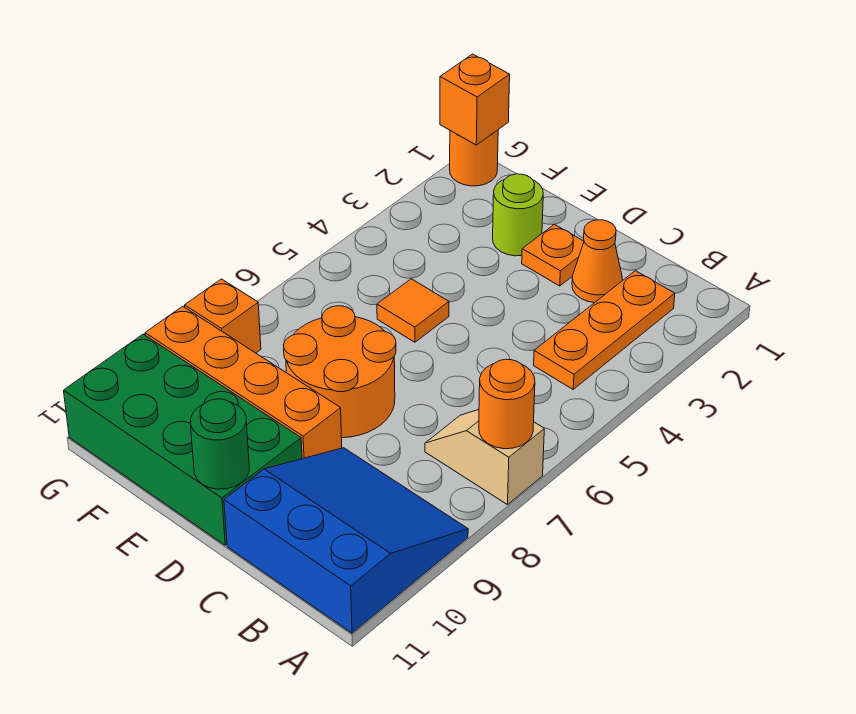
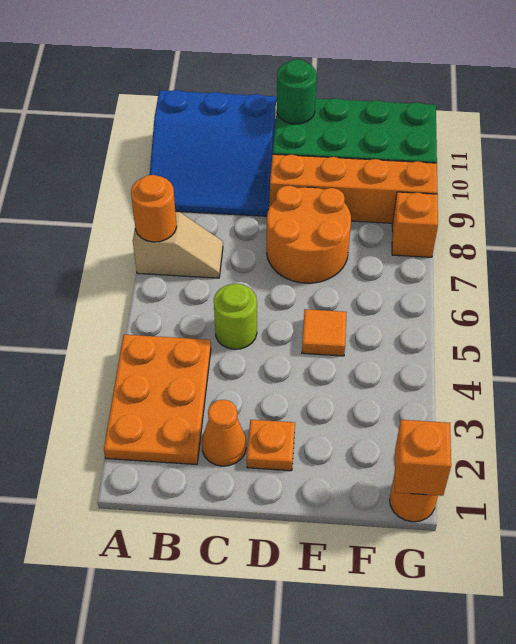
orange 1x3 plate [534,271,675,389] -> orange 2x3 plate [104,335,211,465]
lime 1x1 round brick [493,174,543,256] -> lime 1x1 round brick moved to [214,284,257,349]

